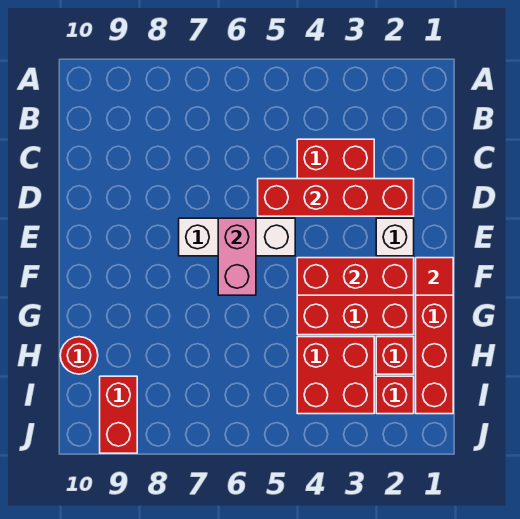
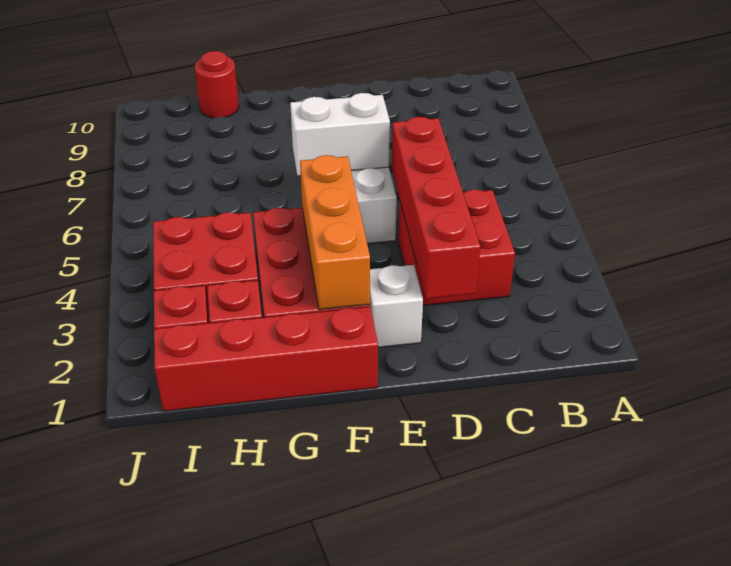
pink 1x2 brick [218,218,256,295] -> white 1x2 brick [290,93,390,175]
red 1x1 tile [416,258,453,295] -> none
red 1x3 brick [297,258,414,295] -> orange 1x3 brick [300,155,370,310]
red 1x2 brick [100,376,137,453] -> none

